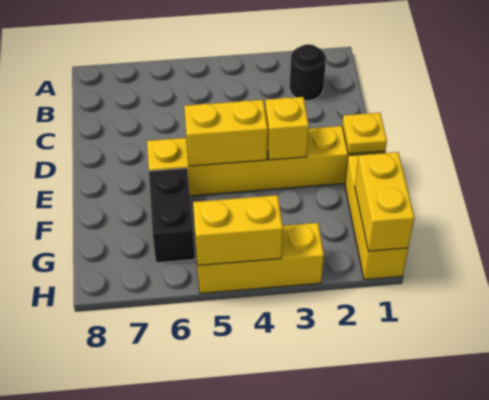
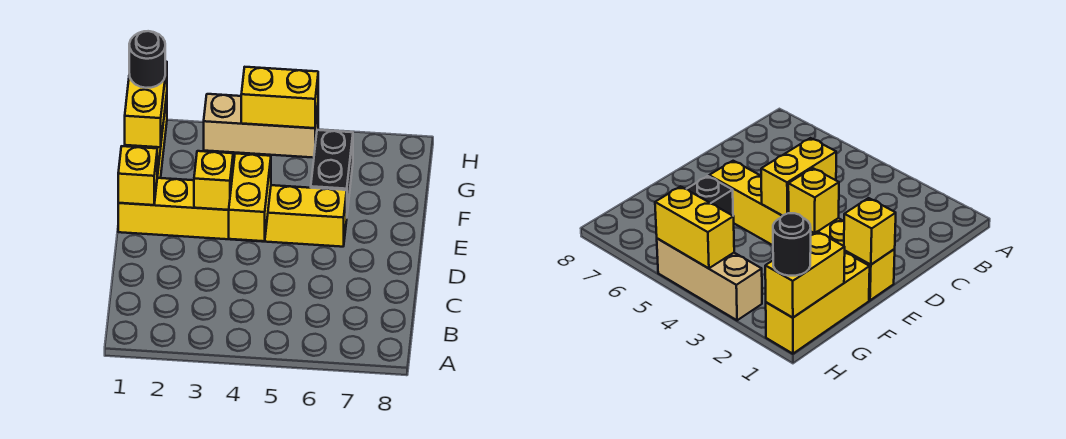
black 1x1 round brick [290,44,326,101] -> black 1x1 round brick moved to [129,31,165,88]
yellow 1x1 plate [342,113,387,154] -> yellow 1x1 brick [118,146,157,205]
yellow 1x2 brick [184,100,268,166] -> yellow 1x2 brick turned to [229,153,271,241]
yellow 1x3 brick [195,223,324,294] -> tan 1x3 brick [204,94,318,158]

